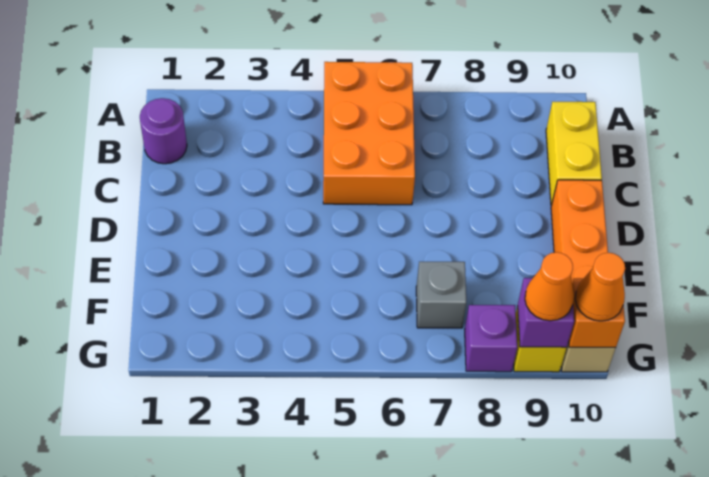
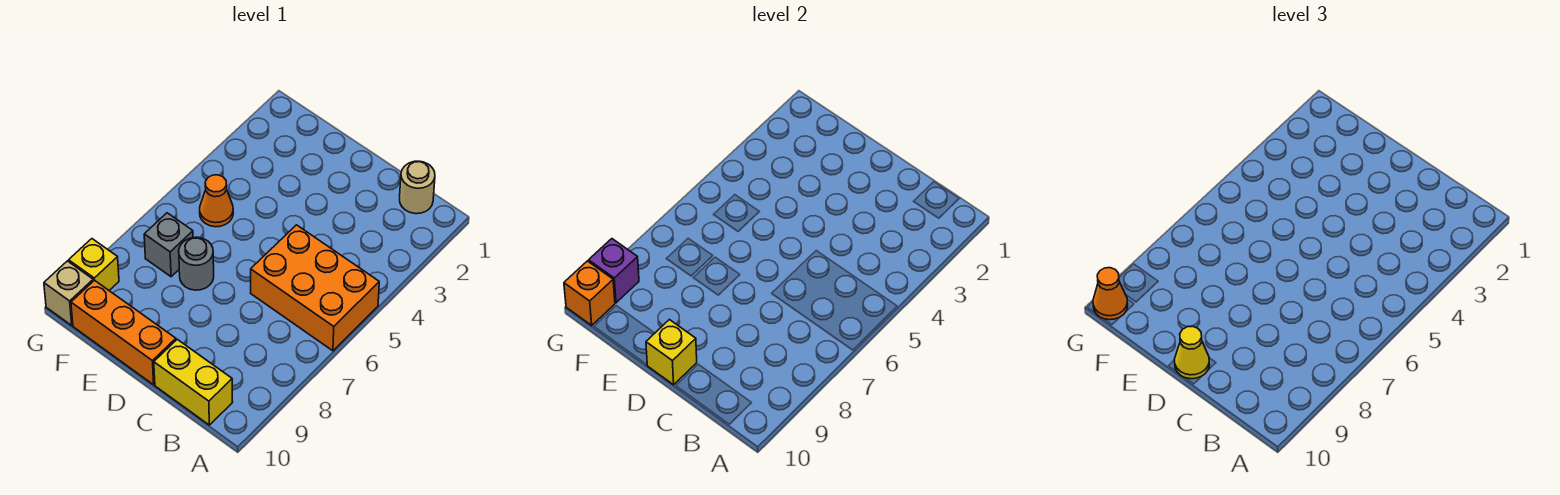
purple 1x1 round brick [140,98,187,164] -> tan 1x1 round brick [400,161,435,214]
none -> yellow 1x1 brick [646,320,697,385]
none -> yellow 1x1 cone [1175,326,1209,379]
none -> grey 1x1 round brick [179,237,214,290]
purple 1x1 brick [465,305,517,372] -> none
orange 1x1 cone [525,252,574,321] -> orange 1x1 cone moved to [200,175,233,227]

